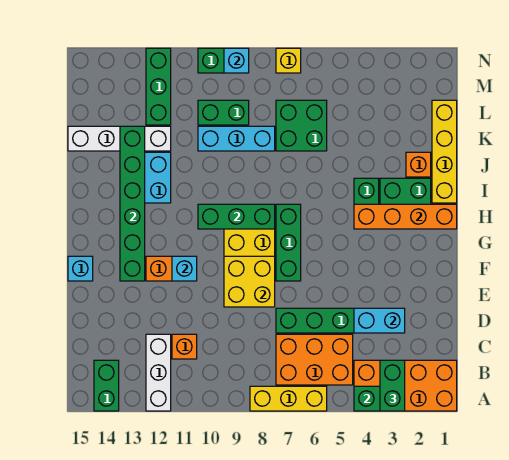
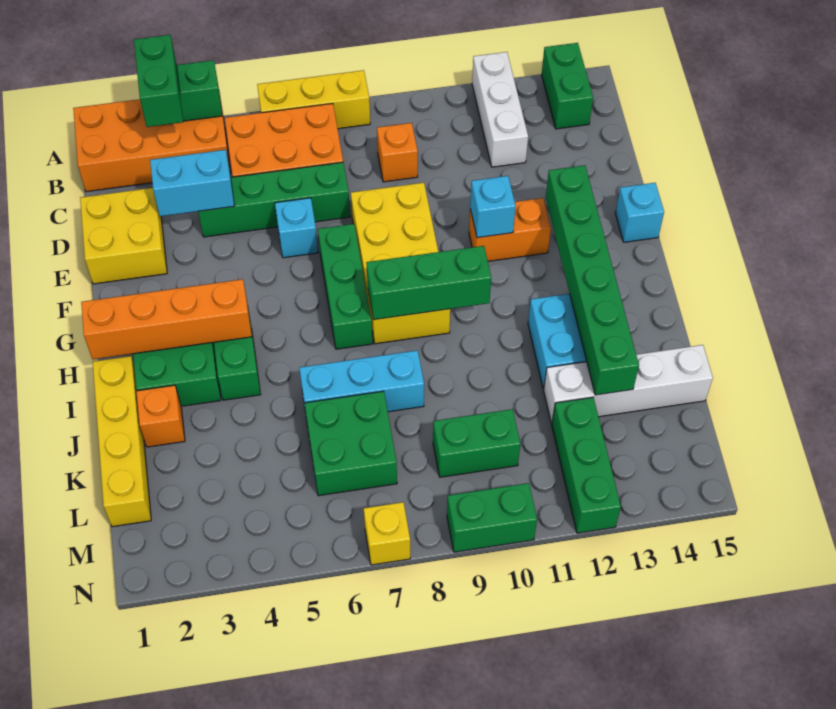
orange 1x1 brick [172,334,197,359] -> orange 1x1 brick moved to [377,123,418,182]
yellow 2x2 brick [224,256,275,307] -> yellow 2x2 brick moved to [80,188,167,284]
cyan 1x3 brick [198,126,275,151] -> cyan 1x3 brick moved to [299,350,424,412]
cyan 1x1 brick [224,48,249,73] -> cyan 1x1 brick moved to [275,198,318,258]

